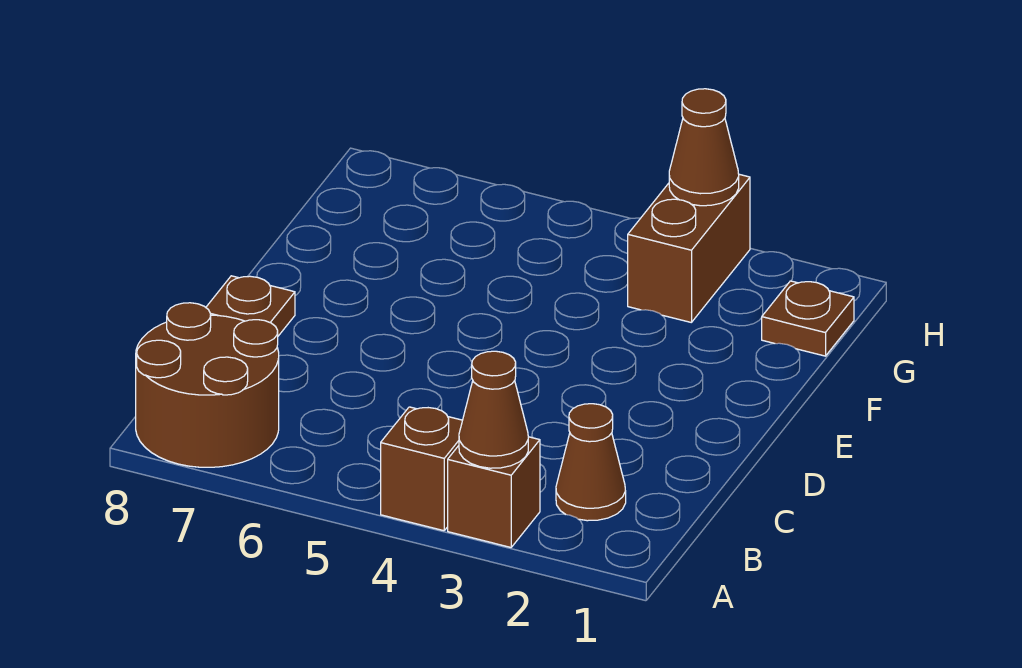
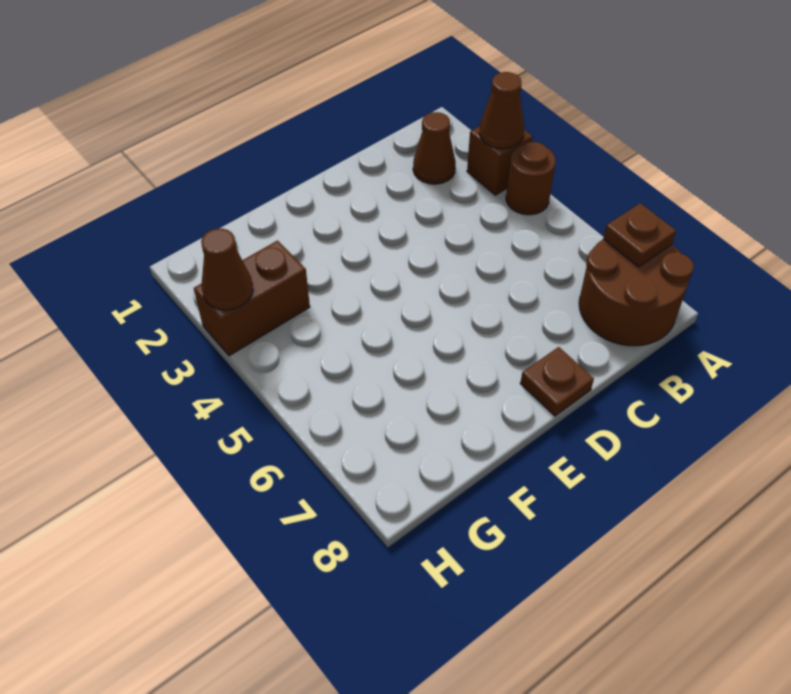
brown 1x1 brick [381,407,463,531] -> brown 1x1 round brick [506,142,556,215]
brown 1x1 plate [762,281,854,356] -> brown 1x1 plate moved to [603,203,676,267]

